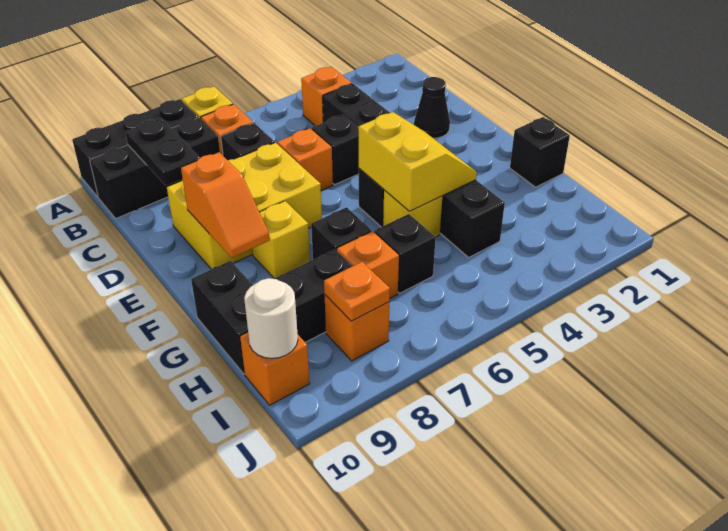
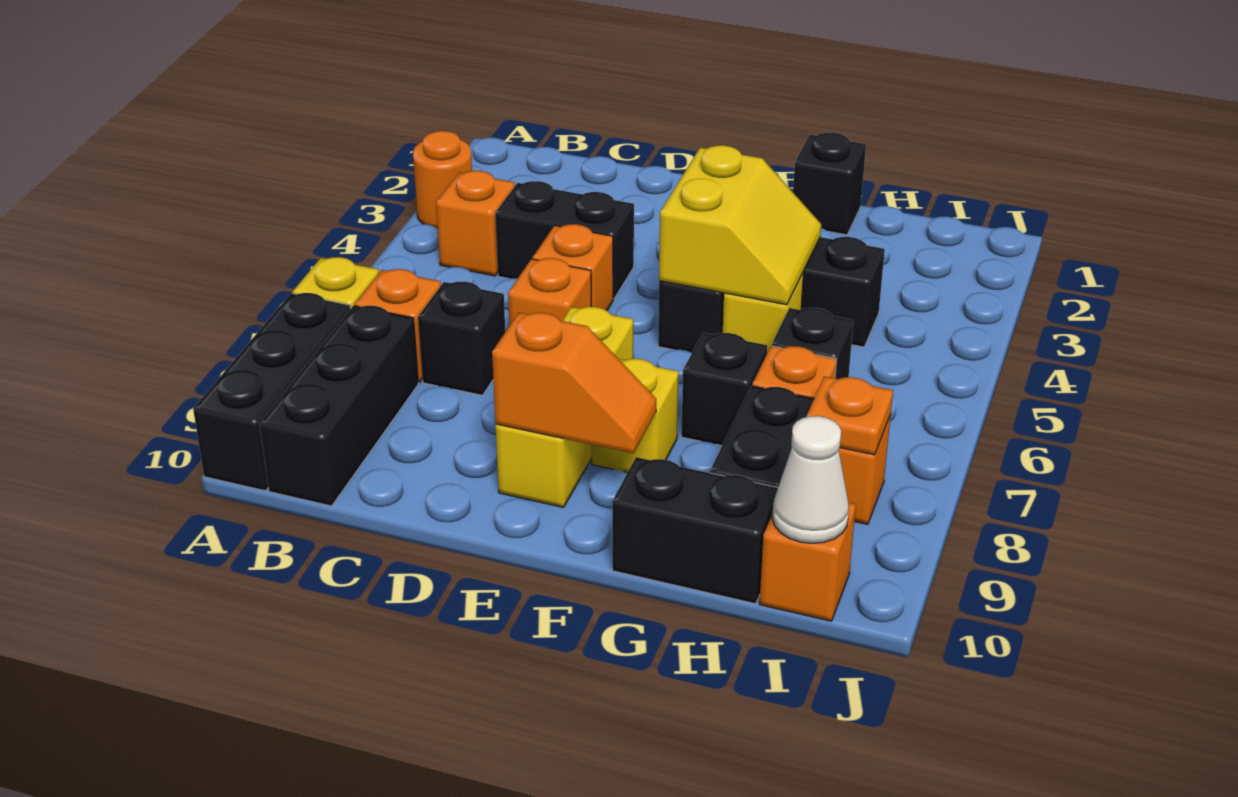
none -> orange 1x1 round brick [413,131,472,228]
black 1x2 plate [125,118,200,185] -> none
black 1x1 cone [414,77,450,138] -> none
black 1x1 brick [312,115,359,185] -> orange 1x1 brick [532,224,613,310]
yellow 2x3 brick [167,142,322,269] -> yellow 1x3 brick [496,307,633,507]
yellow 2x2 slope [358,112,477,211] -> yellow 2x2 slope turned to [659,145,821,305]
white 1x1 round brick [244,278,298,359] -> white 1x1 cone [772,416,849,543]

